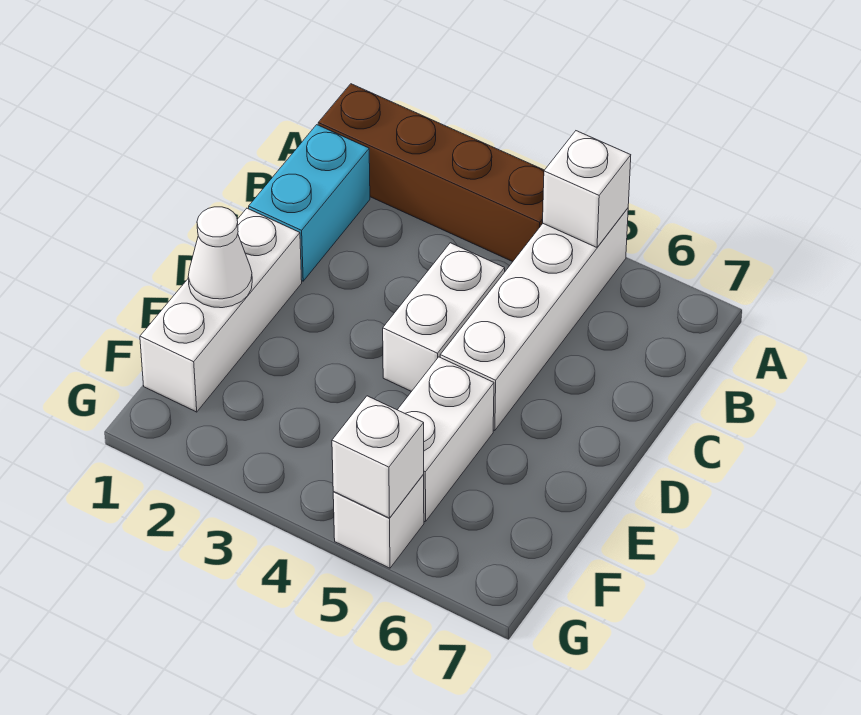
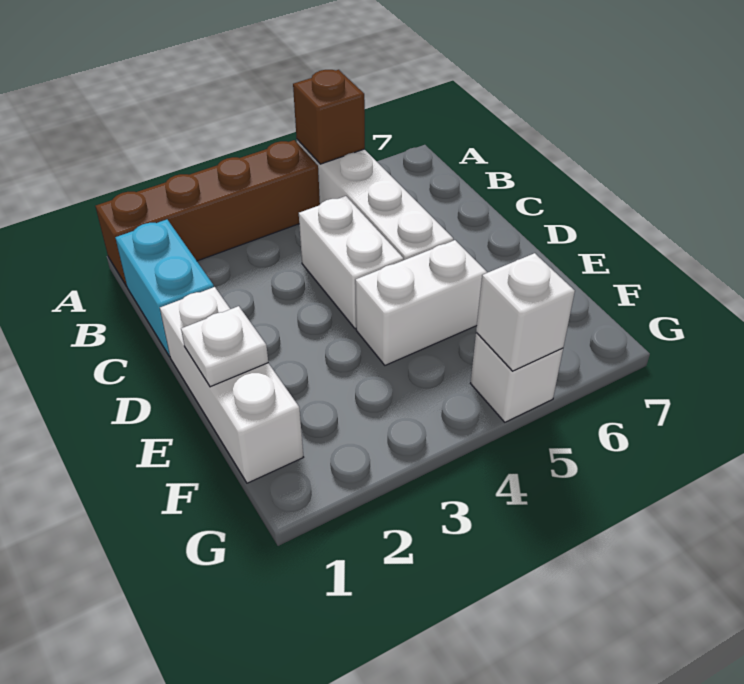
white 1x1 brick [543,131,631,247] -> brown 1x1 brick [293,70,365,164]
white 1x1 cone [188,207,252,308] -> white 1x1 plate [181,306,268,387]
white 1x2 brick [398,357,494,522] -> white 1x2 brick turned to [355,240,487,365]

